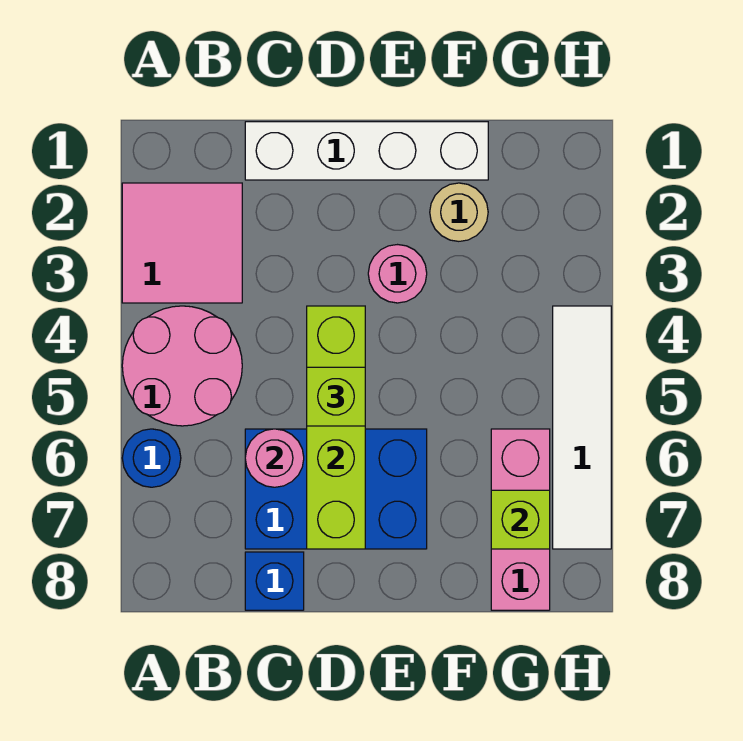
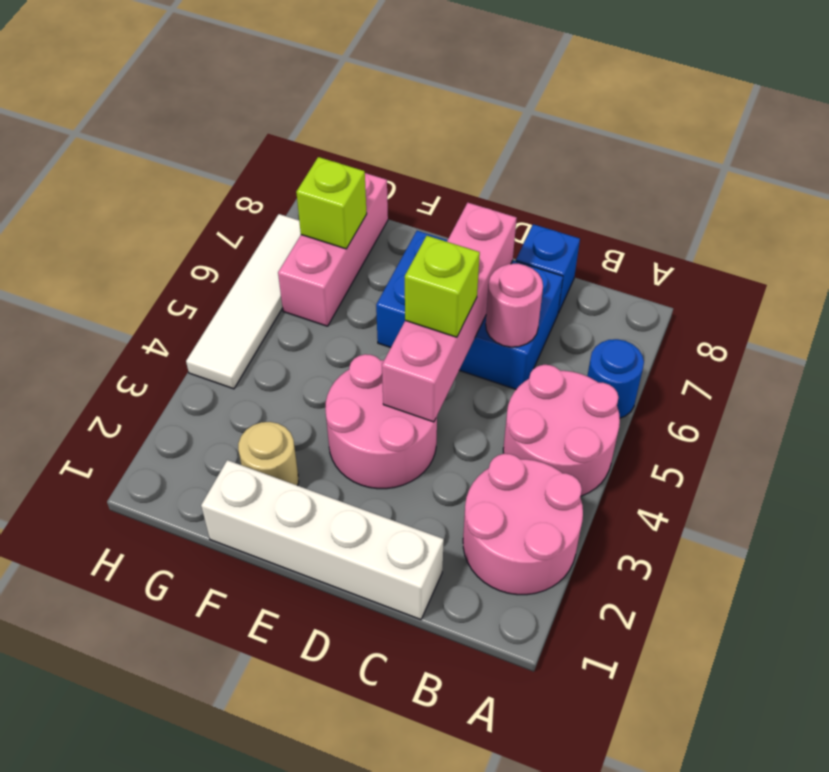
pink 2x2 tile [122,183,242,303] -> pink 2x2 round brick [463,454,583,595]
lime 1x4 brick [307,306,365,549] -> pink 1x4 brick [382,203,517,422]
pink 1x1 round brick [368,245,427,303] -> pink 2x2 round brick [325,354,437,489]

